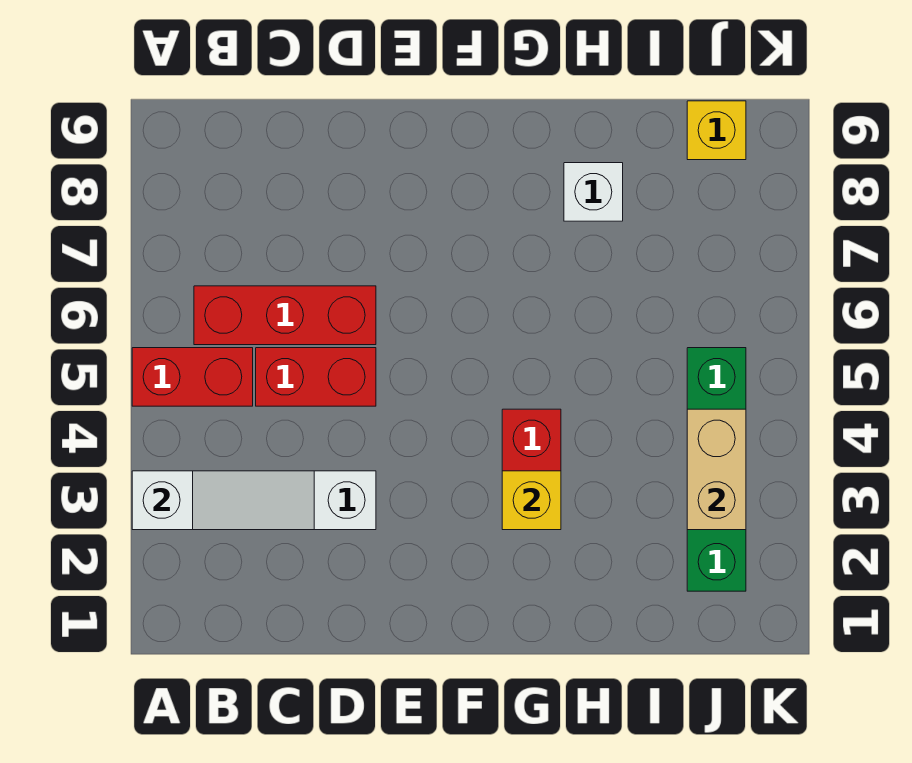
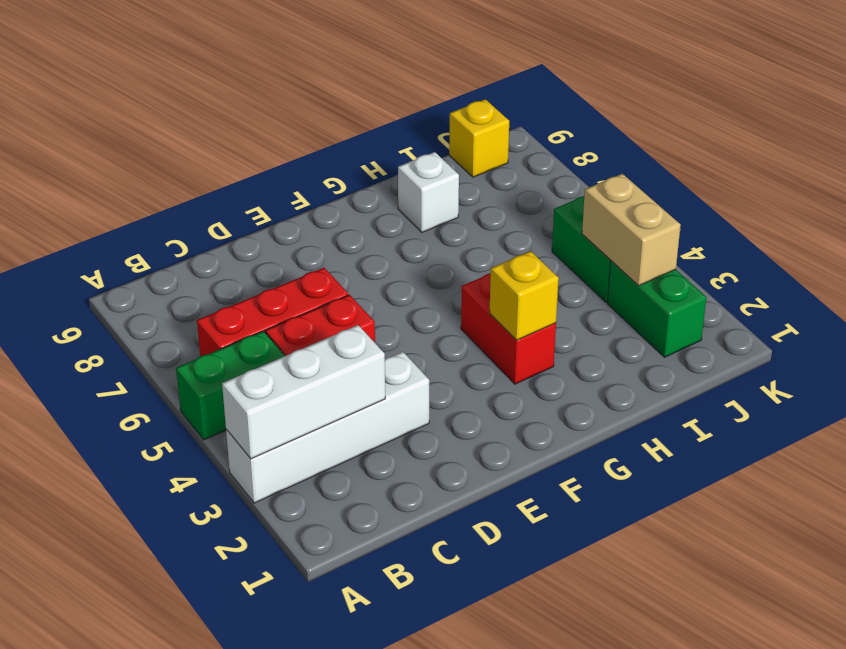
white 1x3 slope [132,471,314,530] -> white 1x3 brick [222,325,385,459]
red 1x2 brick [132,348,253,406] -> green 1x2 brick [176,331,285,440]

